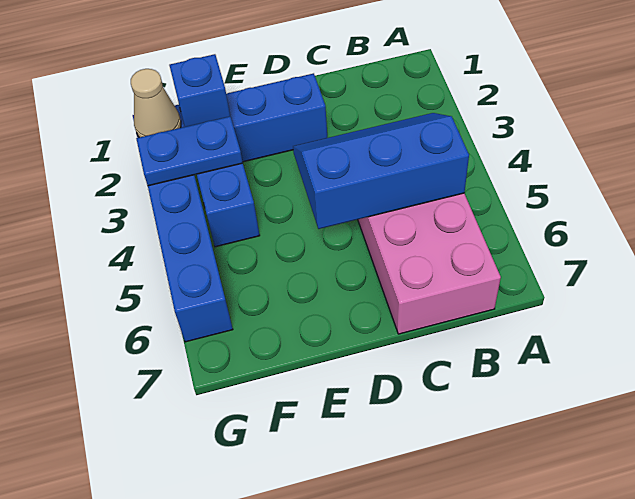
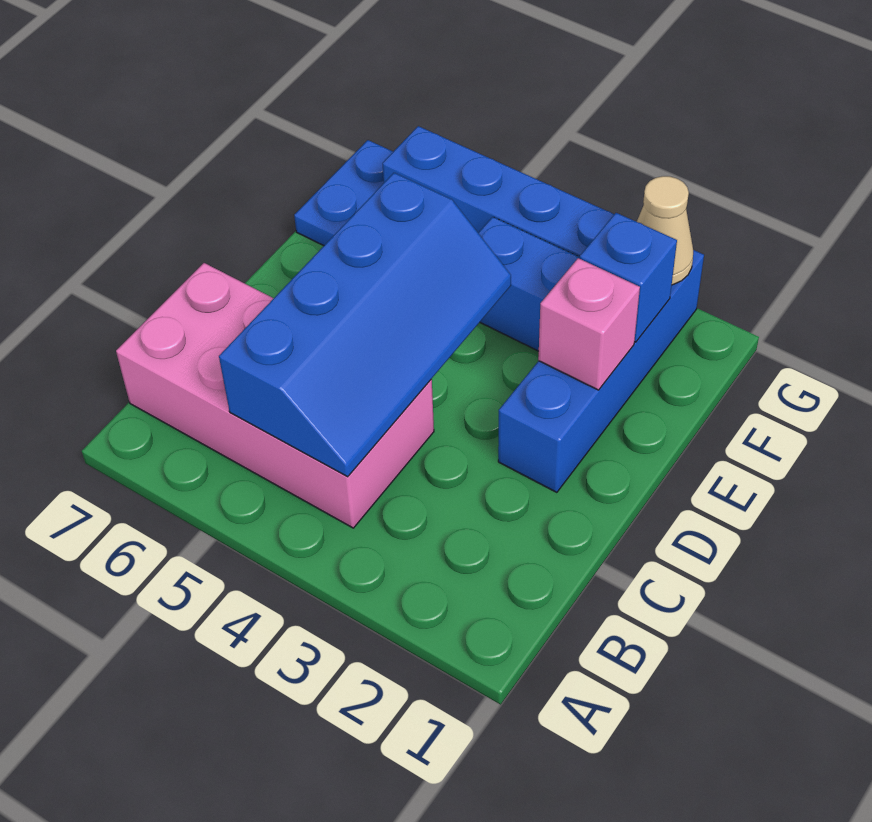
blue 2x3 slope [293,113,469,229] -> blue 2x4 slope [219,173,511,477]
none -> pink 1x1 brick [538,258,640,390]
blue 1x2 plate [136,116,243,186] -> blue 1x2 plate moved to [294,140,393,246]

